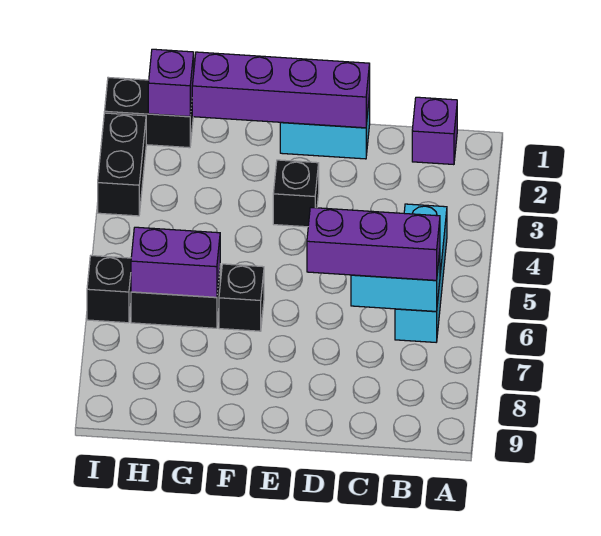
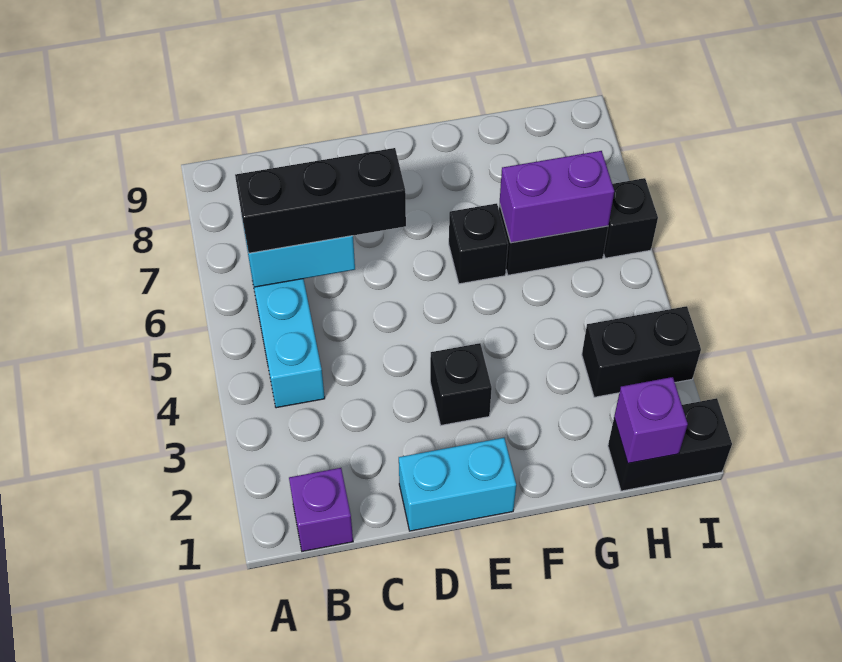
purple 1x3 brick [307,208,440,280] -> black 1x3 brick [235,148,406,253]
purple 1x4 brick [192,52,370,128] -> none
black 1x2 brick [98,113,146,216] -> black 1x2 brick turned to [582,306,701,397]

